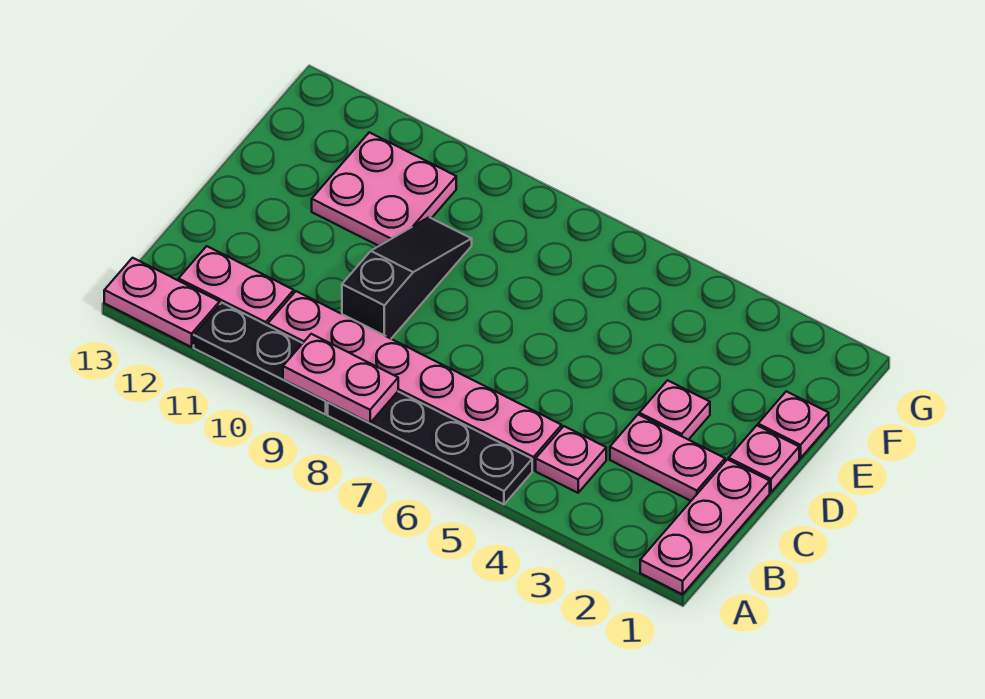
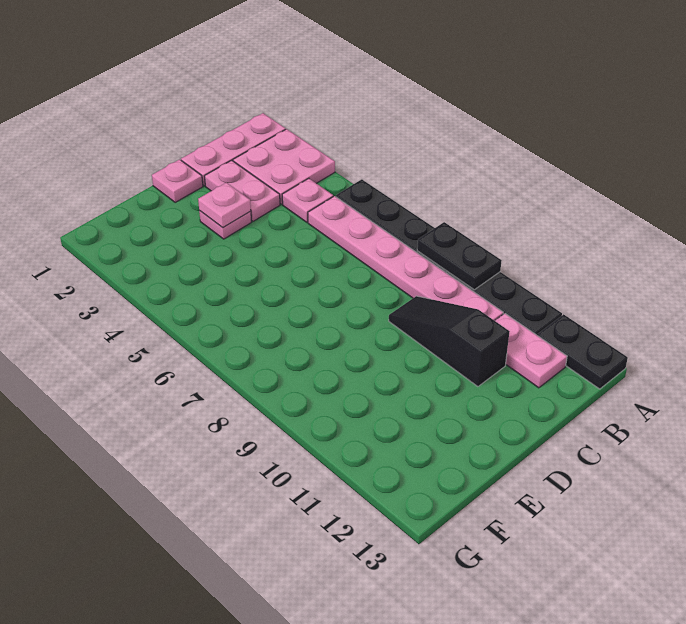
pink 1x2 plate [283,334,398,423] -> black 1x2 plate [417,222,502,290]
pink 1x2 plate [104,258,220,347] -> black 1x2 plate [537,314,628,389]
black 1x3 slope [342,217,472,339] -> black 1x3 slope turned to [389,296,510,386]
pink 1x1 plate [758,391,829,458] -> pink 1x1 plate moved to [198,182,251,228]
pink 2x2 plate [312,132,456,246] -> pink 2x2 plate moved to [233,129,335,204]

